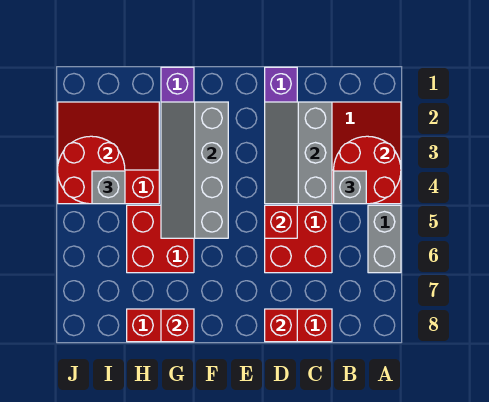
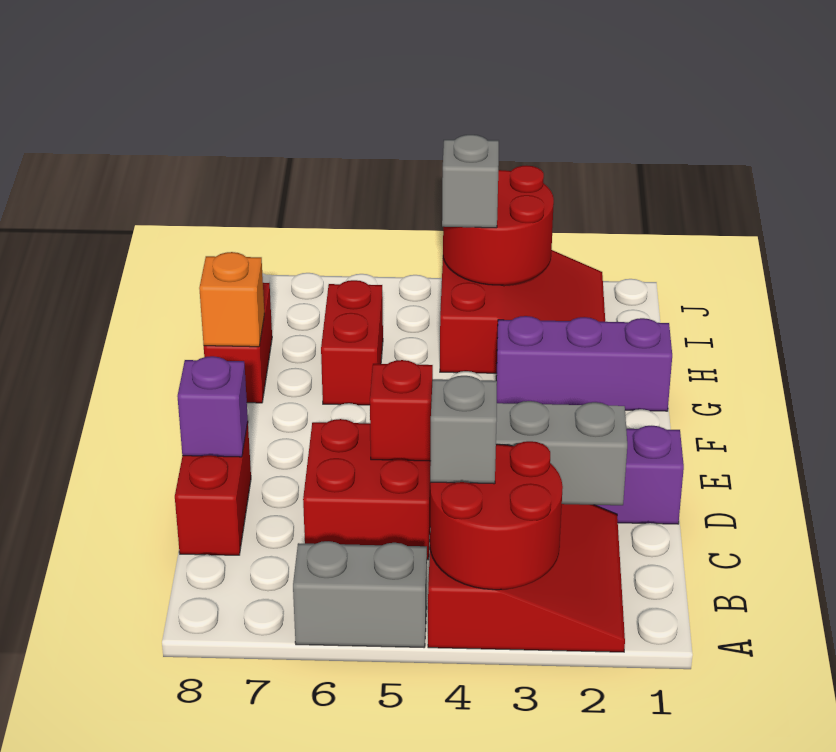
red 1x1 brick [265,309,297,342] -> purple 1x1 brick [177,356,248,457]
grey 2x4 slope [161,102,228,238] -> none
red 2x2 brick [127,205,194,273] -> red 1x2 brick [321,280,383,405]
red 1x1 brick [161,309,194,342] -> orange 1x1 brick [199,252,264,347]

